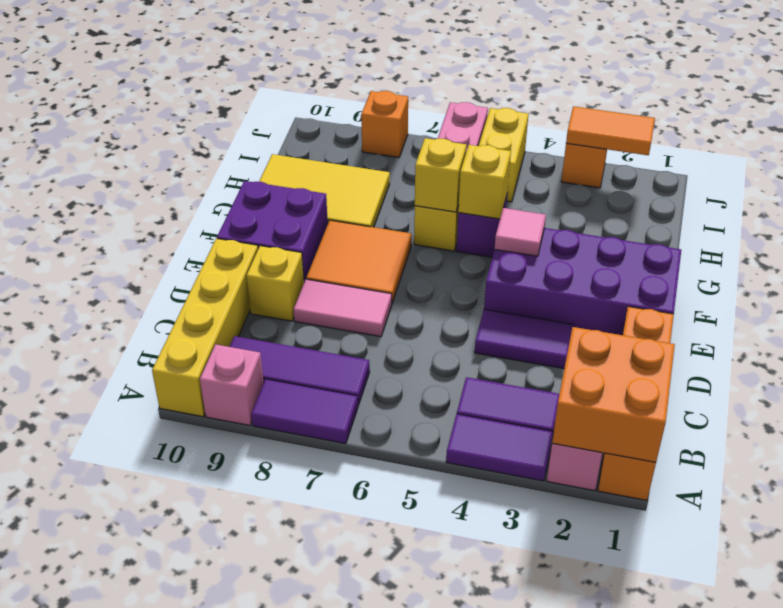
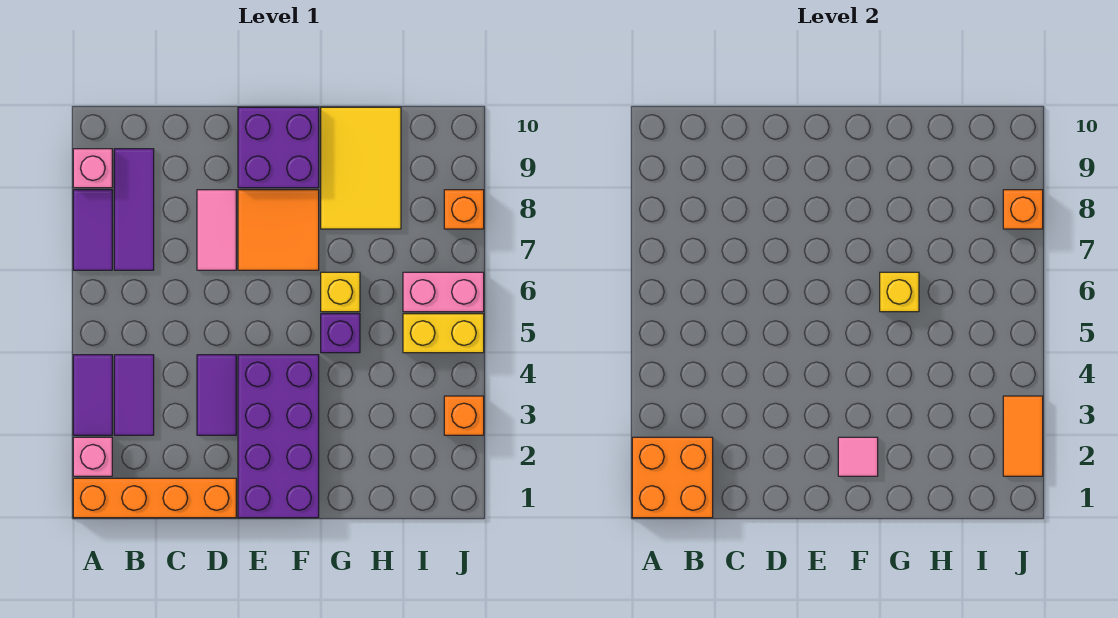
yellow 1x4 brick [152,238,258,417] -> none
yellow 1x1 brick [246,246,304,321] -> none
pink 1x1 tile [495,208,546,256] -> pink 1x1 tile moved to [838,437,878,476]
yellow 1x1 brick [458,145,511,219] -> none
none -> orange 1x1 brick [1003,190,1043,229]

